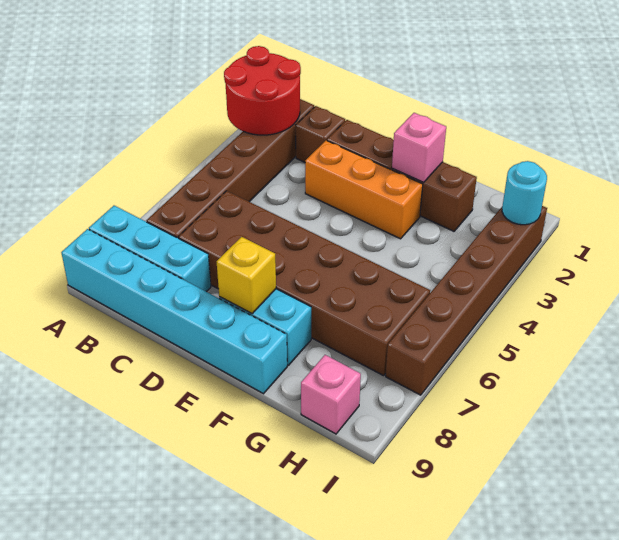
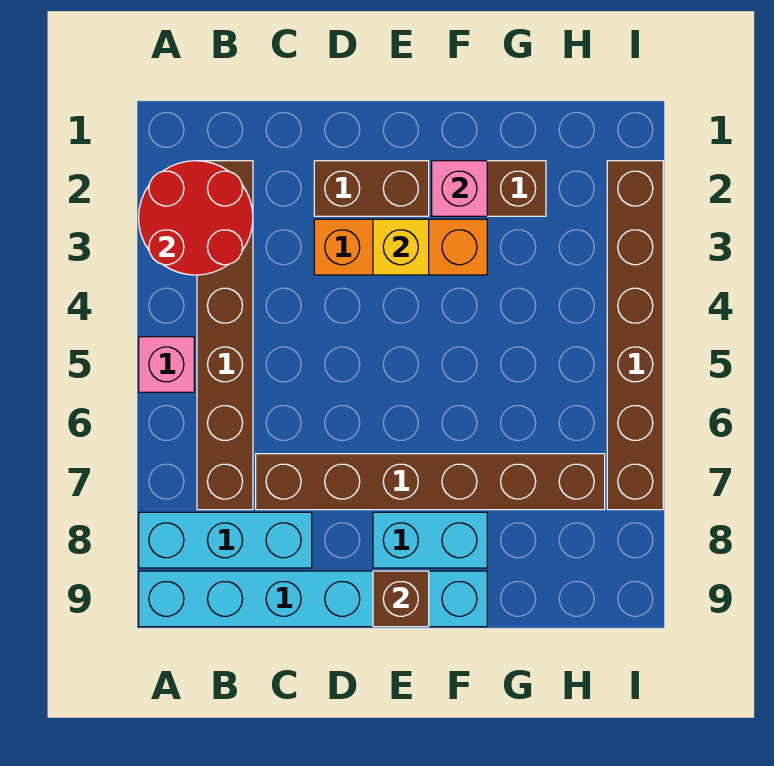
brown 1x1 brick [296,106,345,162] -> brown 1x1 brick moved to [373,571,429,627]
brown 2x6 brick [178,191,430,376] -> brown 1x6 brick [256,454,605,510]
yellow 1x1 brick [217,237,276,314] -> yellow 1x1 brick moved to [373,219,429,275]
pink 1x1 brick [301,355,361,434] -> pink 1x1 brick moved to [139,337,194,392]
cyan 1x1 round brick [502,161,547,225] -> none

